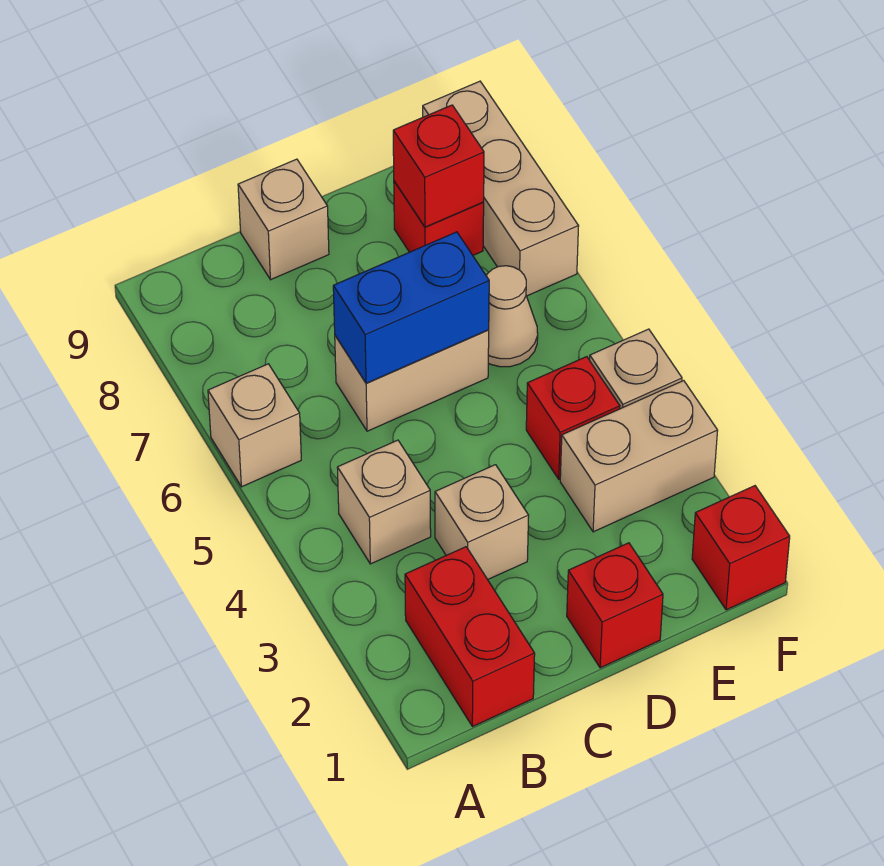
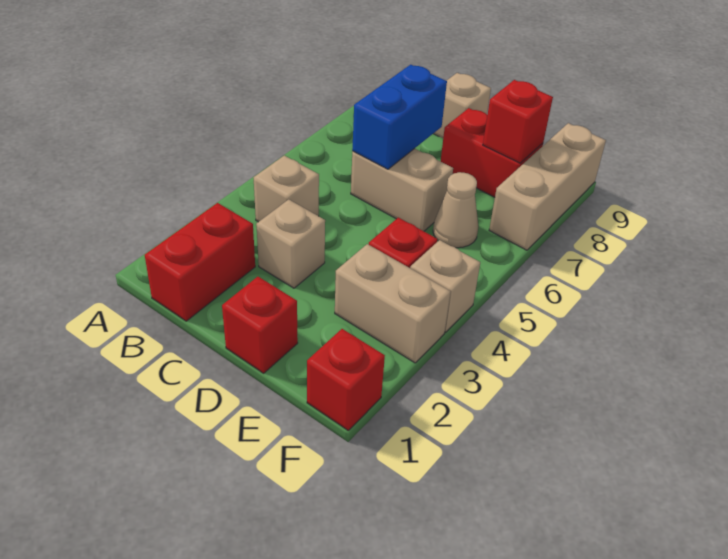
tan 1x1 brick [208,364,301,487] -> none
blue 1x2 brick [333,232,489,383] -> blue 1x2 brick turned to [352,65,447,169]
red 1x1 brick [394,181,484,255] -> red 1x2 brick [441,108,543,197]

